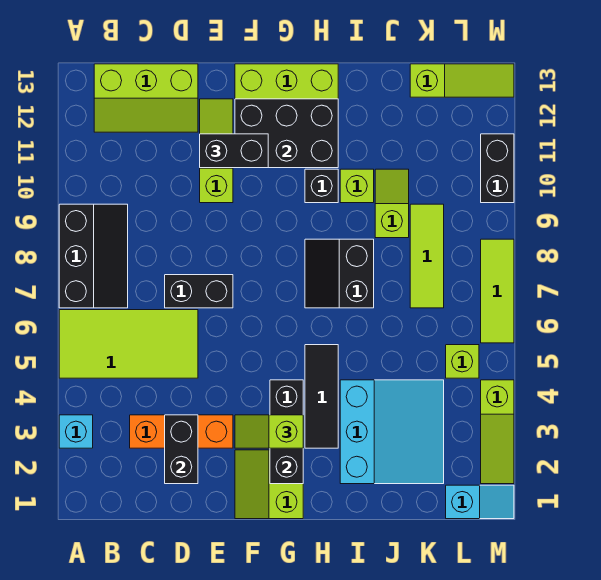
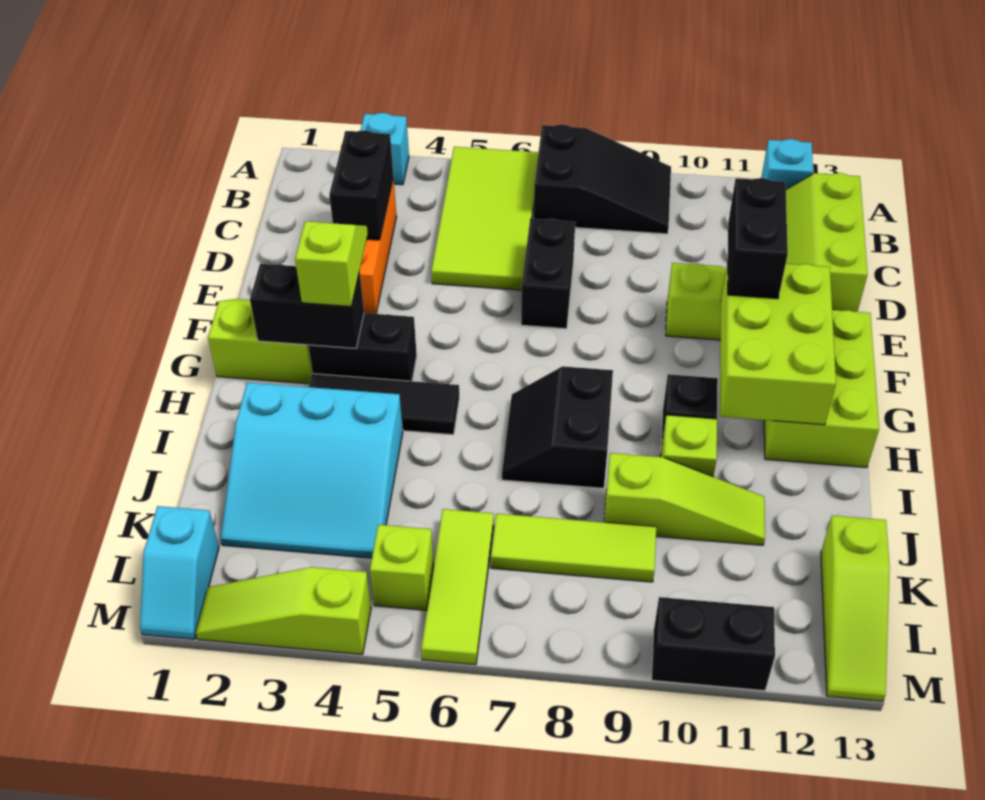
black 2x3 slope [59,204,128,308] -> black 2x3 slope turned to [534,124,671,234]
none -> cyan 1x1 brick [761,139,813,189]
black 1x2 brick [165,415,198,484] -> black 1x2 brick turned to [329,130,393,240]
black 2x3 brick [235,99,338,168] -> lime 2x3 brick [720,262,836,425]
black 2x2 slope [305,239,374,308] -> black 2x2 slope turned to [502,366,613,488]
lime 1x2 slope [375,169,409,238] -> lime 1x3 slope [604,453,765,545]
lime 1x3 tile [481,239,514,343] -> lime 1x3 tile turned to [421,509,494,665]

